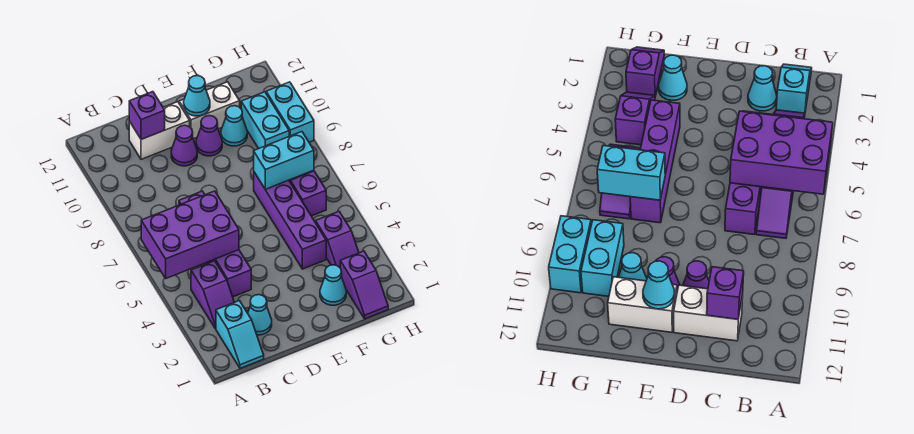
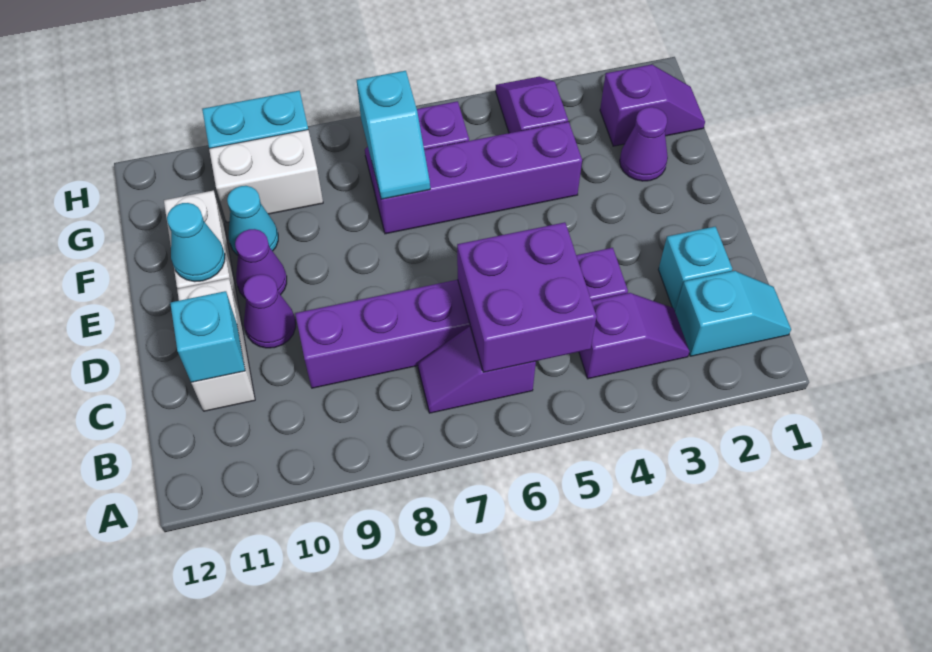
purple 2x3 brick [141,191,239,278] -> purple 2x2 brick [457,222,597,372]
cyan 1x1 cone [248,295,272,335] -> cyan 1x1 brick [658,227,732,310]
purple 1x4 brick [179,191,251,297] -> purple 1x6 brick [295,248,628,388]
purple 1x1 brick [129,92,165,139] -> cyan 1x1 brick [170,291,245,383]
cyan 1x1 cone [320,265,346,305] -> purple 1x1 cone [620,107,668,181]
cyan 1x2 brick [254,132,314,189] -> cyan 1x2 slope [357,71,430,199]
purple 1x2 slope [316,211,359,267] -> purple 1x2 slope turned to [496,76,568,133]
cyan 1x2 brick [241,92,289,149] -> white 1x2 brick [209,130,323,222]

